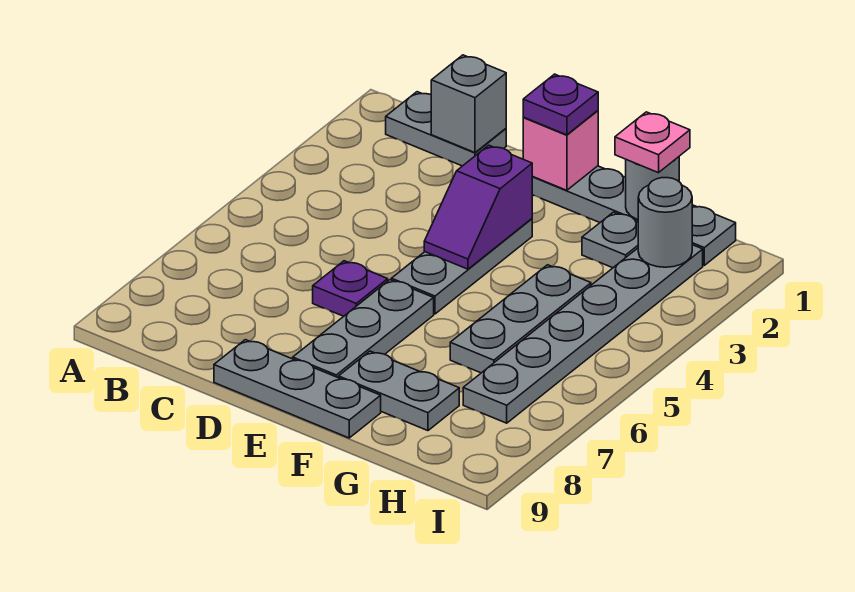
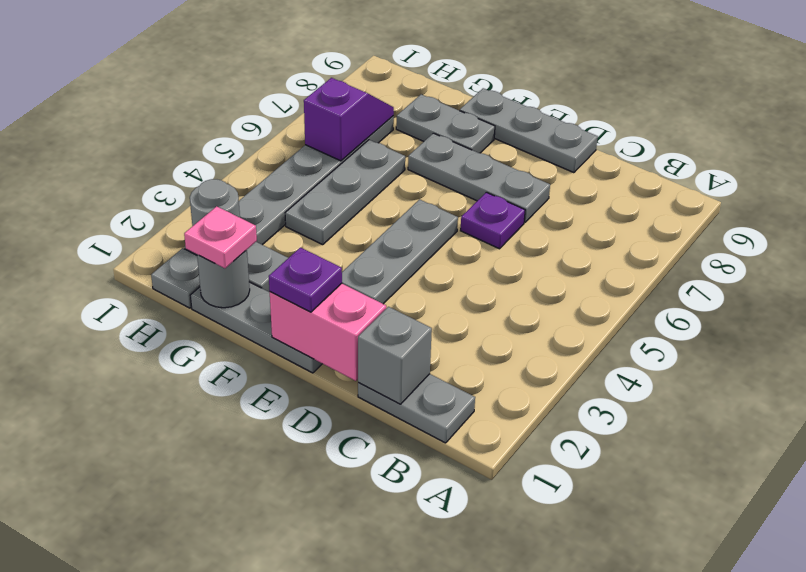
pink 1x1 brick [523,111,598,190] -> pink 1x2 brick [270,284,386,381]
purple 1x2 slope [424,145,532,269] -> purple 1x2 slope moved to [304,78,394,161]
grey 1x3 plate [293,280,434,378] -> grey 1x3 plate turned to [408,133,550,222]

